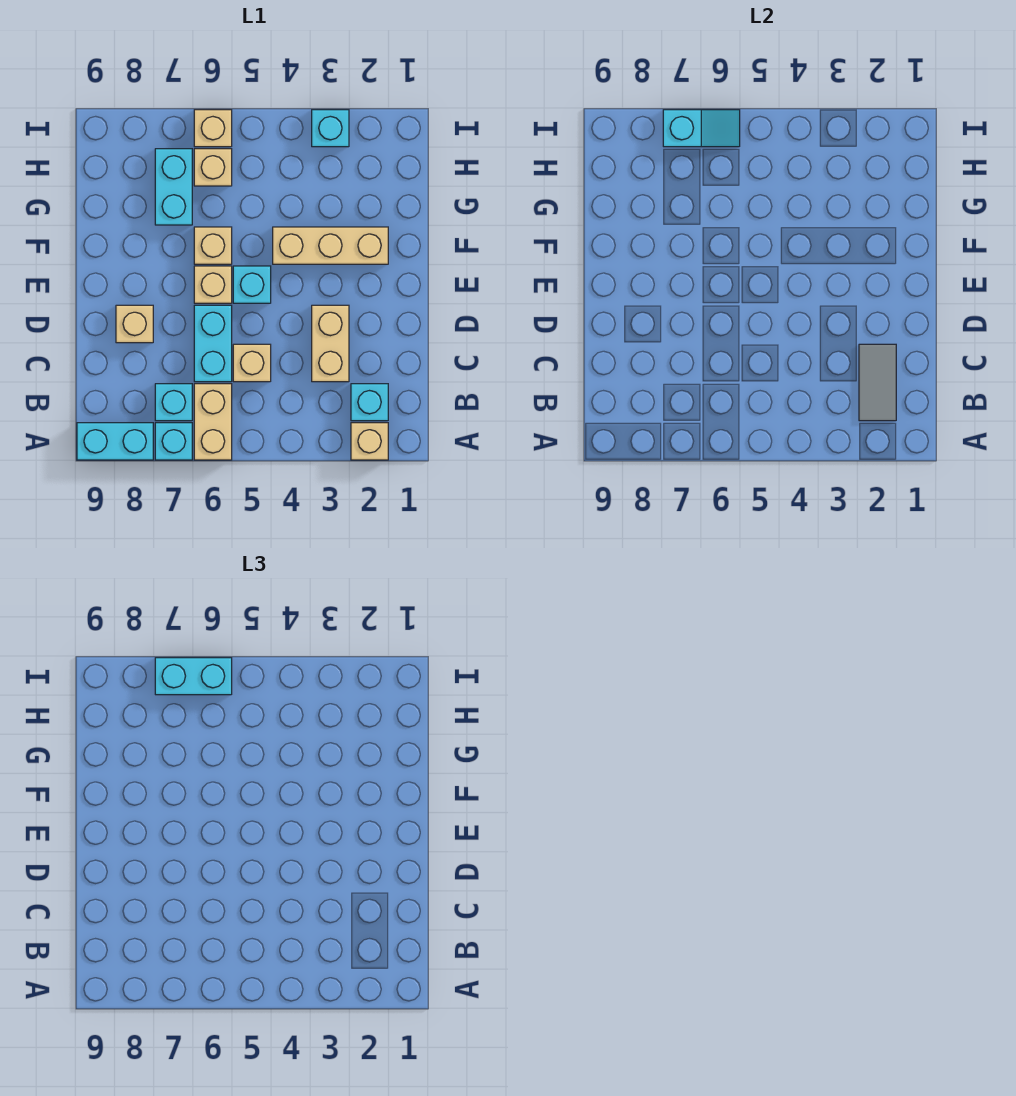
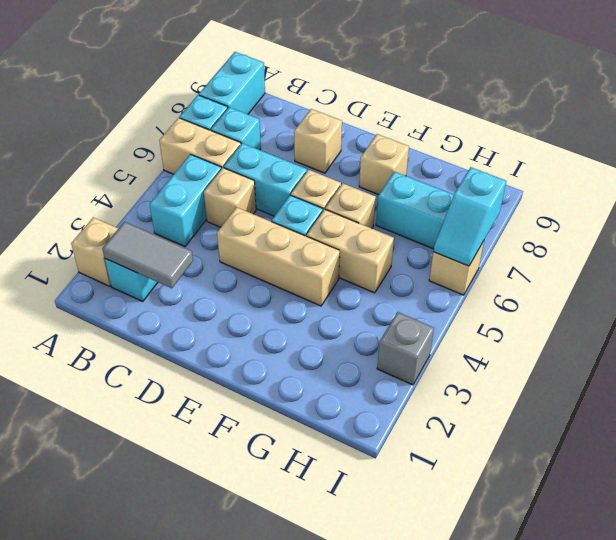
tan 1x2 brick [312,305,349,382] -> tan 1x2 brick moved to [307,209,394,293]
tan 1x3 brick [273,227,388,264] -> tan 1x3 brick turned to [217,207,340,306]
tan 1x1 brick [194,149,232,186] -> tan 1x1 brick moved to [359,134,409,195]
cyan 1x1 brick [312,110,349,147] -> grey 1x1 brick [377,312,434,385]
cyan 1x2 brick [155,658,232,695] -> cyan 1x2 brick moved to [150,154,221,246]

